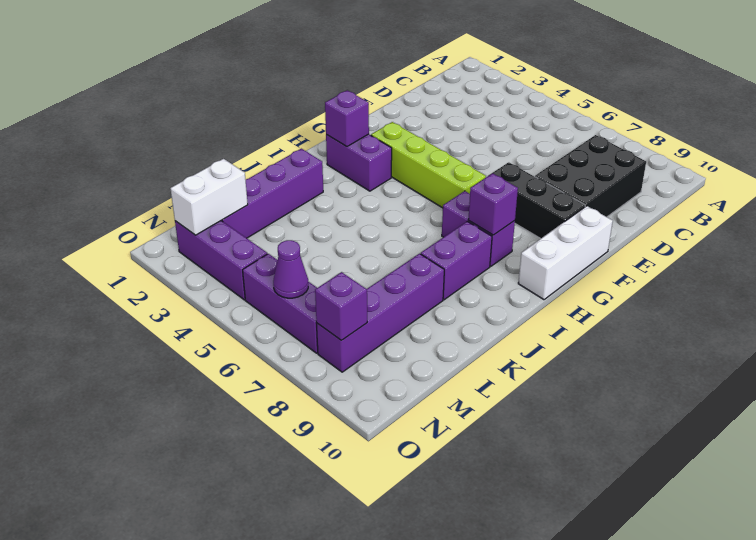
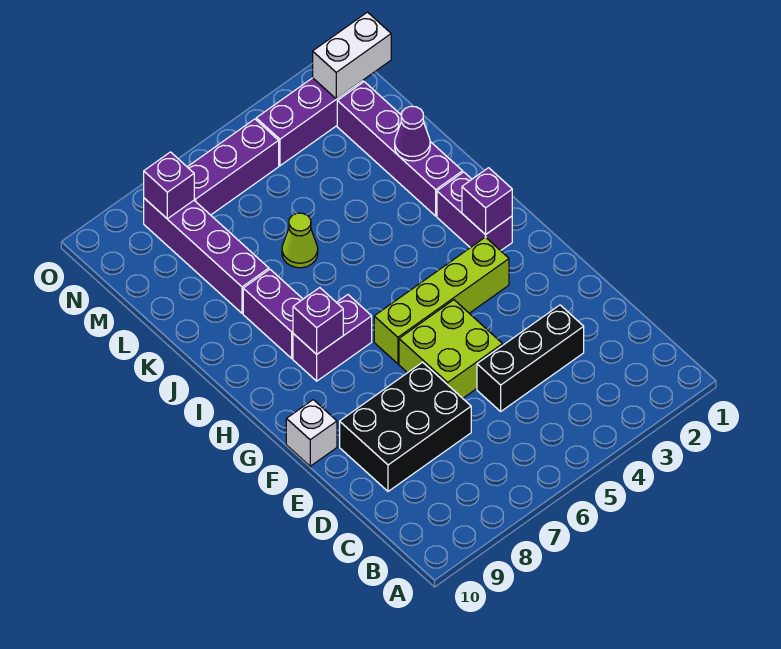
black 2x3 brick [535,135,646,217] -> black 2x3 brick turned to [340,362,471,491]
none -> lime 2x2 brick [399,300,503,398]
black 1x3 brick [488,162,585,239] -> black 1x3 brick moved to [477,305,584,411]
white 1x3 brick [518,206,613,300] -> white 1x1 brick [286,400,337,466]
purple 1x2 brick [326,134,392,191] -> purple 1x2 brick turned to [437,172,512,251]
none -> lime 1x1 cone [282,213,318,268]
white 1x2 brick [170,159,248,235] -> white 1x2 brick turned to [313,12,391,99]
purple 1x1 cone [273,240,308,298] -> purple 1x1 cone moved to [395,106,430,161]

